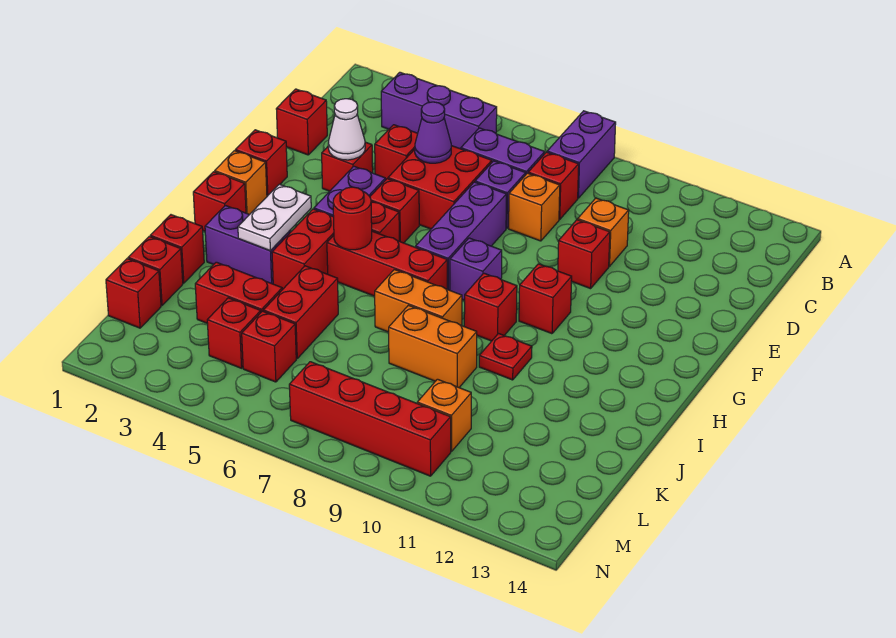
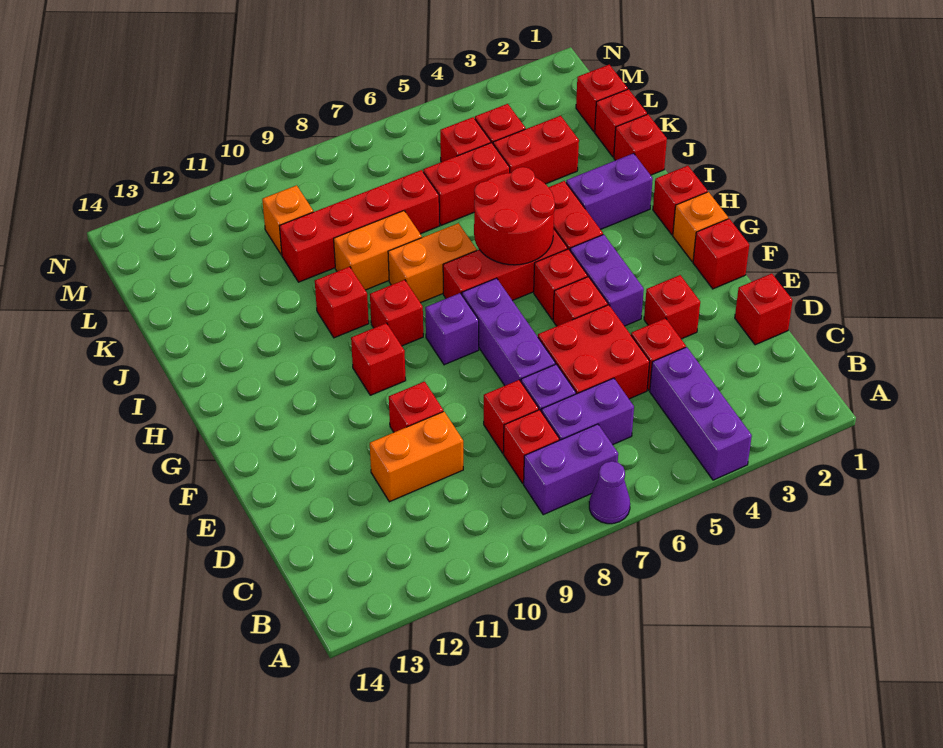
purple 1x2 brick [547,111,616,198] -> purple 1x2 brick turned to [524,424,618,515]
purple 1x3 brick [381,72,497,149] -> purple 1x3 brick turned to [650,347,752,480]
purple 1x1 cone [415,102,451,163] -> purple 1x1 cone moved to [589,461,630,524]
orange 1x1 brick [509,173,560,241] -> red 1x1 brick [484,380,539,453]
orange 1x1 brick [578,198,629,266] -> orange 1x2 brick [370,411,463,502]
white 1x1 cone [328,99,365,160] -> none
white 1x2 plate [238,184,311,251] -> none
red 1x1 round brick [333,187,372,250] -> red 2x2 round brick [474,167,555,265]
red 1x1 plate [479,334,532,380] -> red 1x1 brick [315,267,369,338]
red 1x2 brick [263,266,338,359] -> red 1x2 brick turned to [423,143,510,225]
red 1x4 brick [289,362,451,476] -> red 1x4 brick moved to [280,170,440,282]

